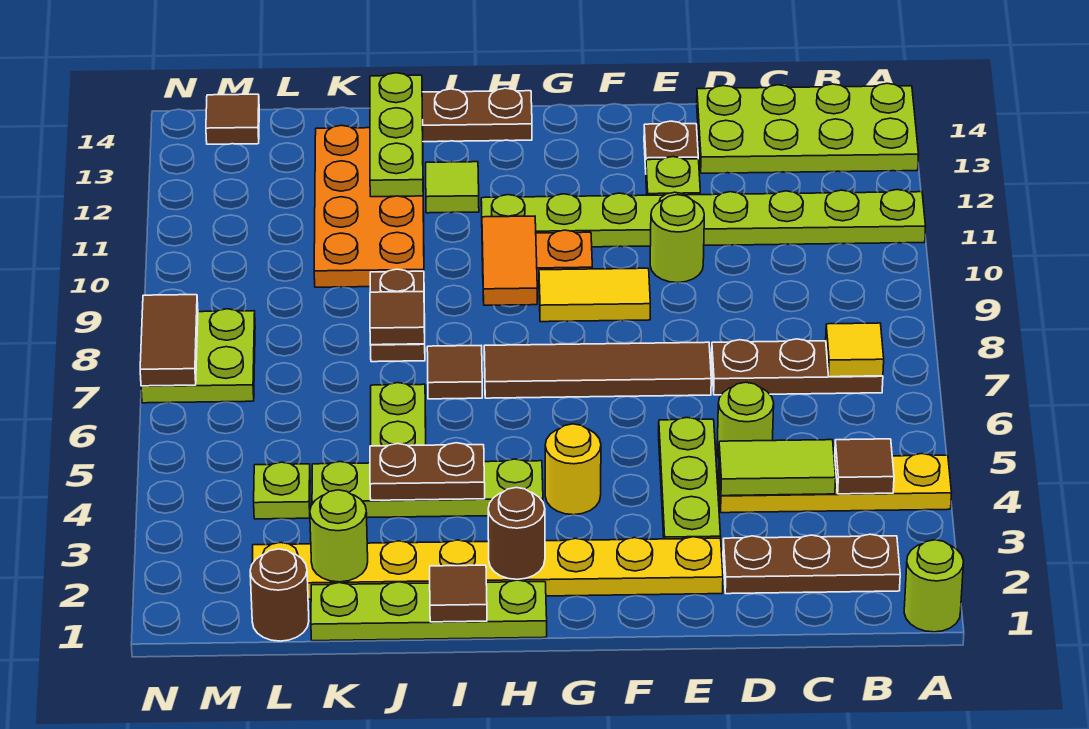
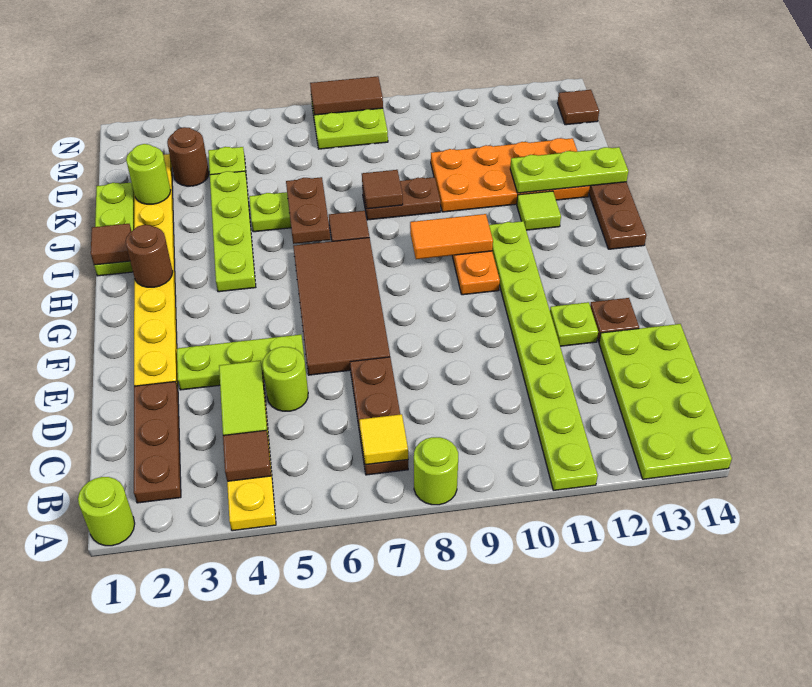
brown 1x4 tile [484,342,711,398] -> brown 2x4 tile [293,238,390,375]
lime 1x1 round brick [650,195,704,283] -> lime 1x1 round brick moved to [414,437,458,505]
yellow 1x2 tile [539,268,650,322] -> none
yellow 1x1 round brick [545,424,601,515] -> none
lime 1x4 plate [311,580,547,641] -> lime 1x3 plate [94,182,134,276]
brown 1x2 plate [370,443,485,500] -> brown 1x2 plate moved to [286,177,330,244]
brown 1x1 round brick [250,549,309,641] -> brown 1x1 round brick moved to [167,127,209,186]

